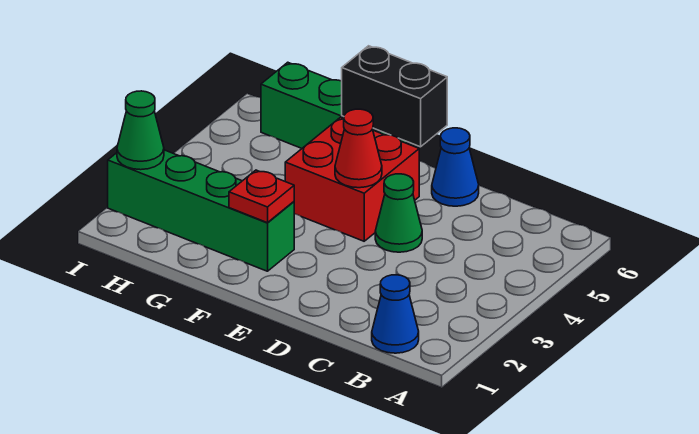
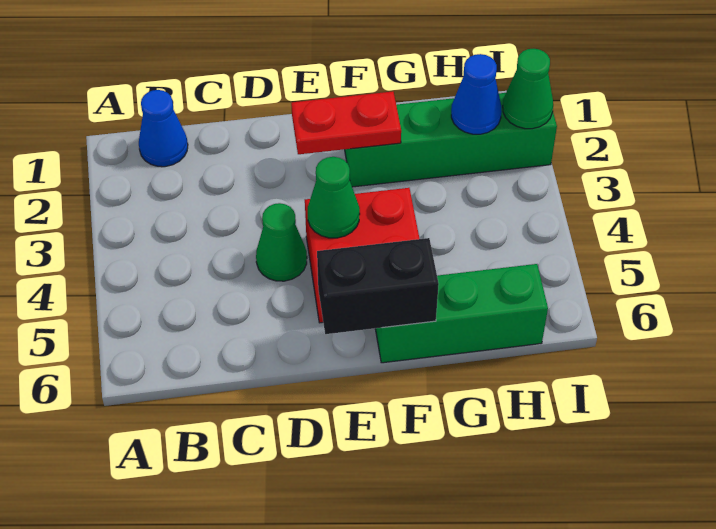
blue 1x1 cone [432,128,479,206] -> blue 1x1 cone moved to [451,54,502,134]
red 1x1 cone [335,109,382,188] -> green 1x1 cone [308,157,360,238]
red 1x1 plate [229,170,294,223] -> red 1x2 plate [291,91,401,154]

